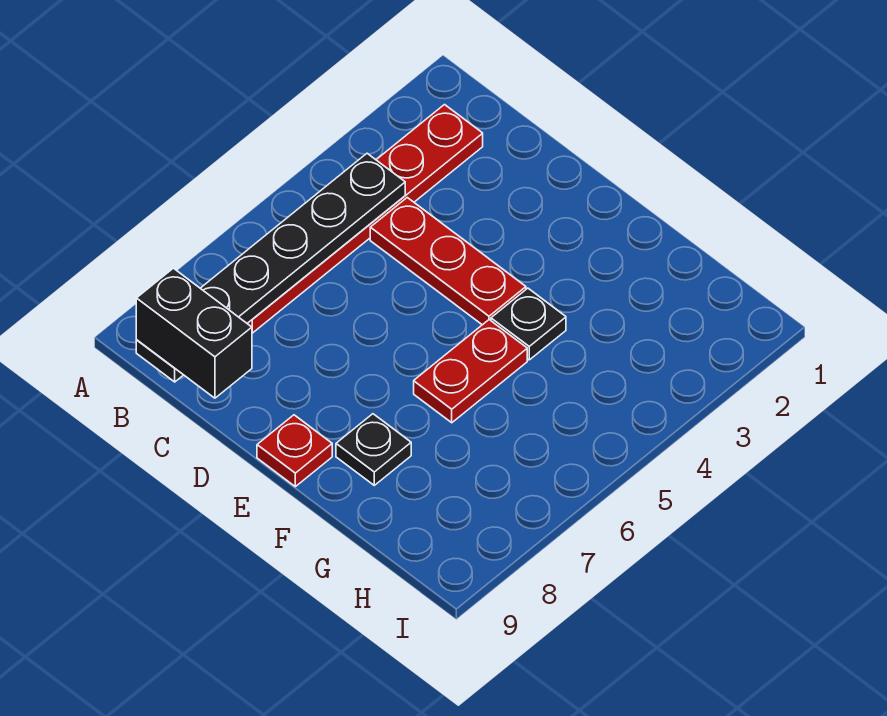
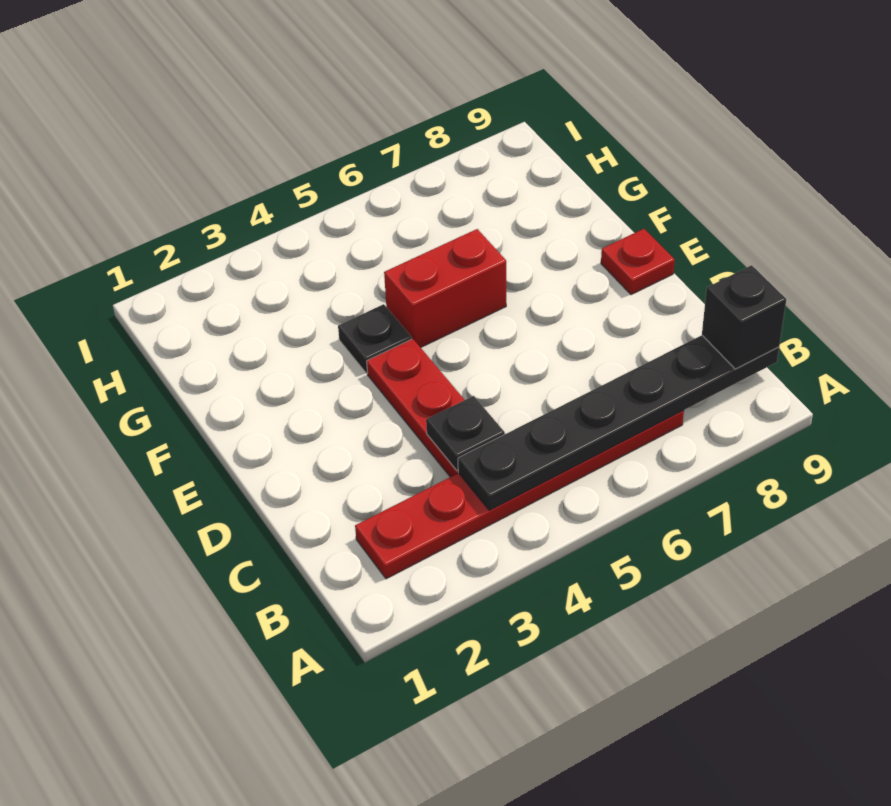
black 1x2 brick [136,268,252,398] -> black 1x1 brick [702,265,786,369]
red 1x2 plate [414,320,527,423] -> red 1x2 brick [384,229,506,348]
black 1x1 plate [336,414,411,485] -> black 1x1 plate moved to [426,396,505,470]

